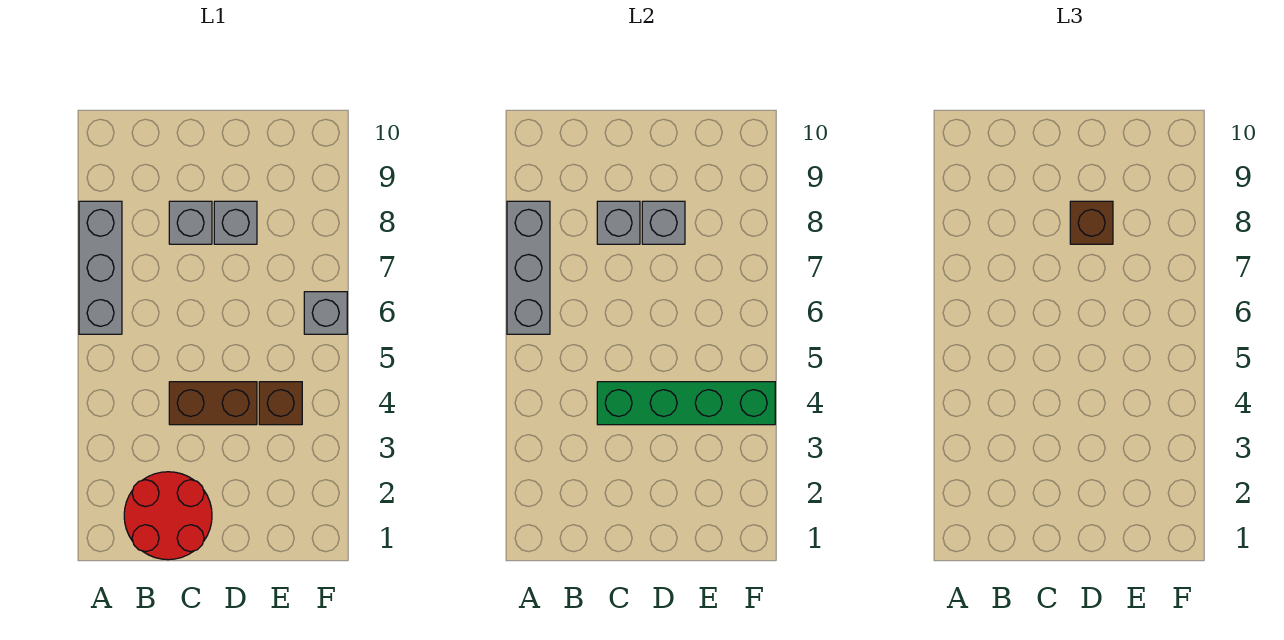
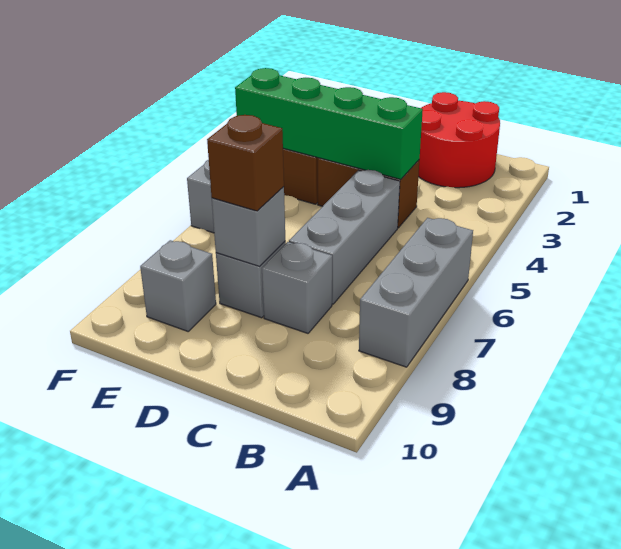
grey 1x3 brick [507,201,550,334] -> grey 1x3 brick moved to [289,170,400,304]
grey 1x1 brick [597,201,640,244] -> grey 1x1 brick moved to [140,240,216,331]

